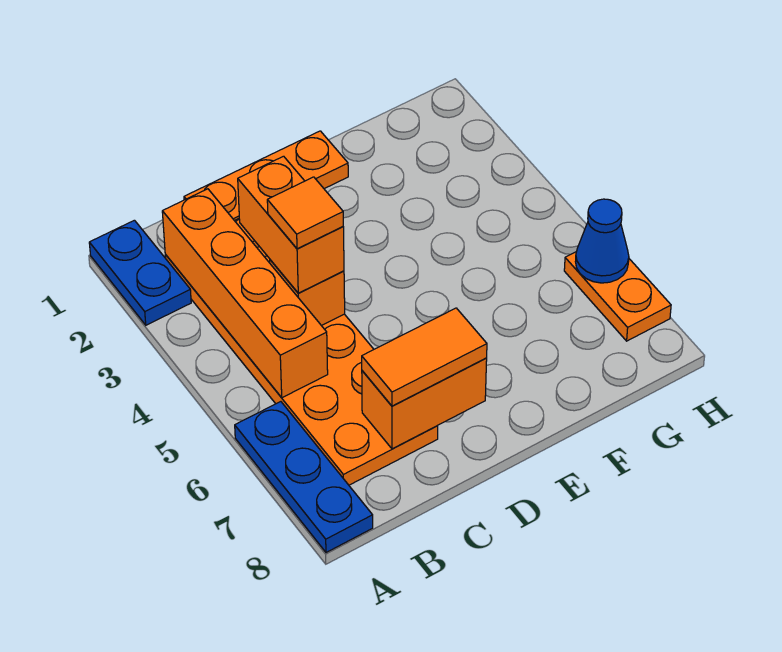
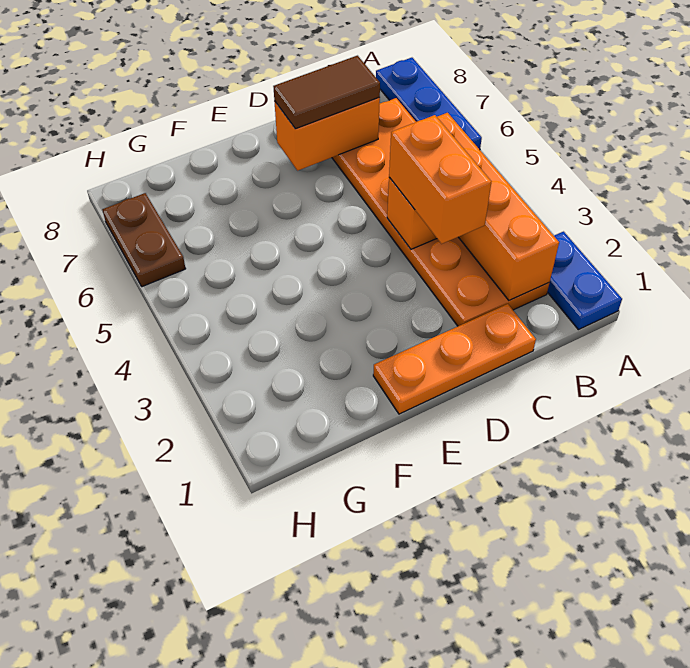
orange 1x1 tile [267,177,343,249] -> none
orange 1x2 tile [362,308,487,406] -> brown 1x2 tile [273,56,380,129]
orange 1x2 plate [564,252,671,341] -> brown 1x2 plate [102,193,186,287]
blue 1x1 cone [575,199,629,283] -> none

